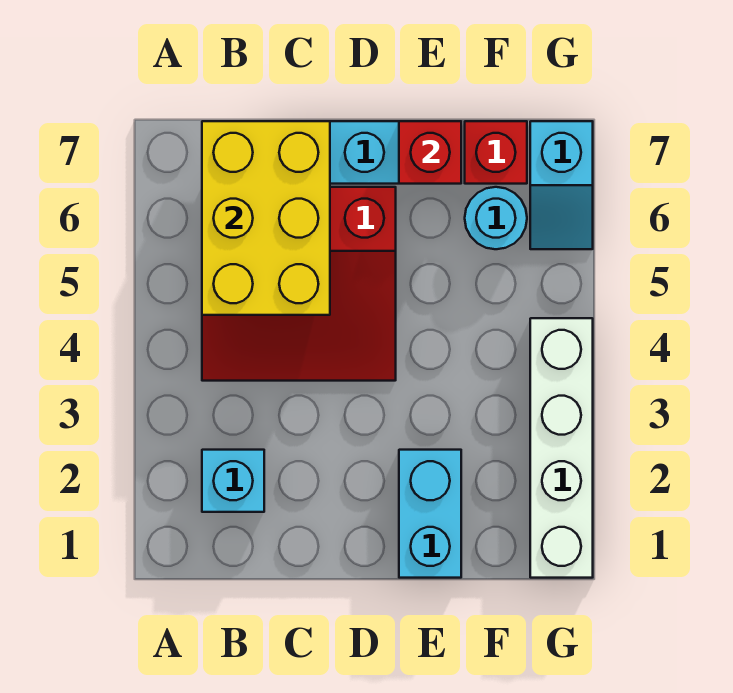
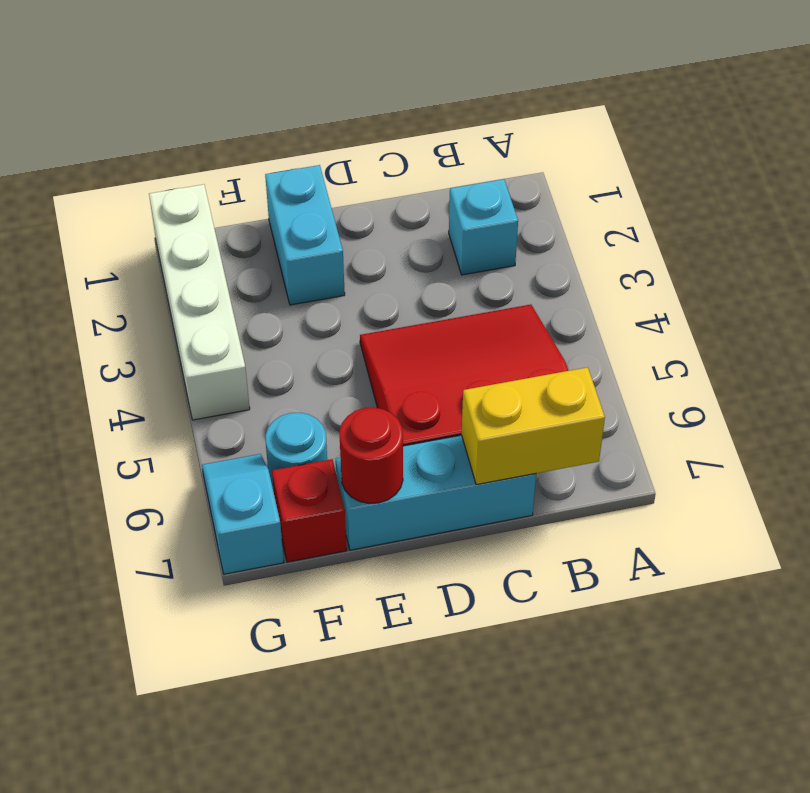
yellow 2x3 brick [202,121,330,315] -> yellow 1x2 brick [462,367,605,485]
red 1x1 brick [399,121,461,184] -> red 1x1 round brick [339,407,403,503]

